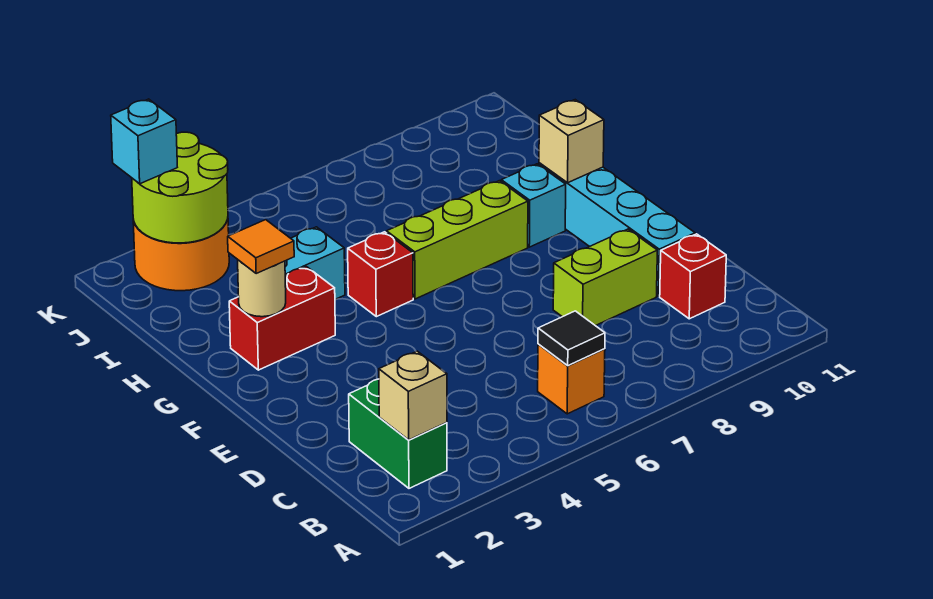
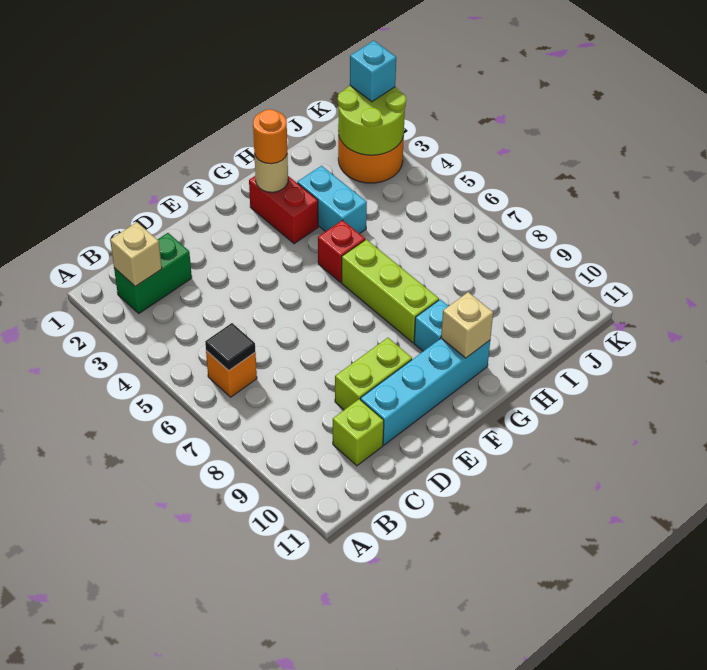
red 1x1 brick [660,234,726,319] -> lime 1x1 brick [333,399,384,466]
lime 1x2 brick [553,229,657,326] -> lime 1x2 brick turned to [335,338,412,410]
orange 1x1 tile [228,220,294,274] -> orange 1x1 round brick [253,109,287,164]

